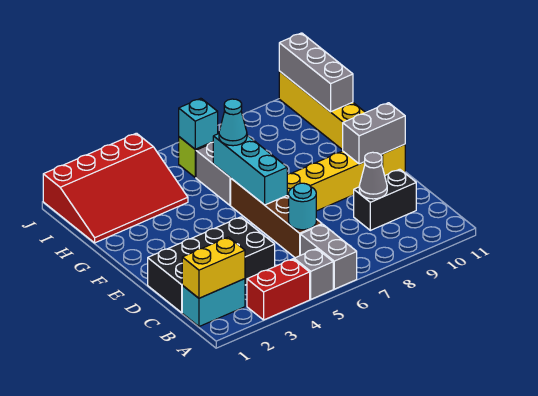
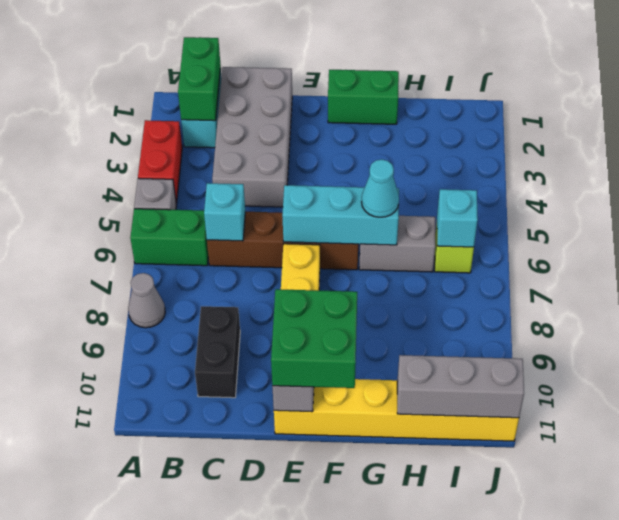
grey 1x2 brick [300,224,357,289] -> green 1x2 brick [130,209,208,266]
yellow 1x2 brick [182,237,245,298] -> green 1x2 brick [178,37,221,121]
black 2x4 brick [148,217,275,313] -> grey 2x4 brick [212,67,292,207]
cyan 1x1 round brick [288,183,316,230] -> cyan 1x1 brick [204,183,245,241]
grey 1x1 cone [359,152,387,199] -> grey 1x1 cone moved to [128,273,165,328]
none -> green 2x2 brick [271,289,357,388]
none -> green 1x2 brick [328,70,399,124]
red 3x4 slope [43,133,188,243] -> none

